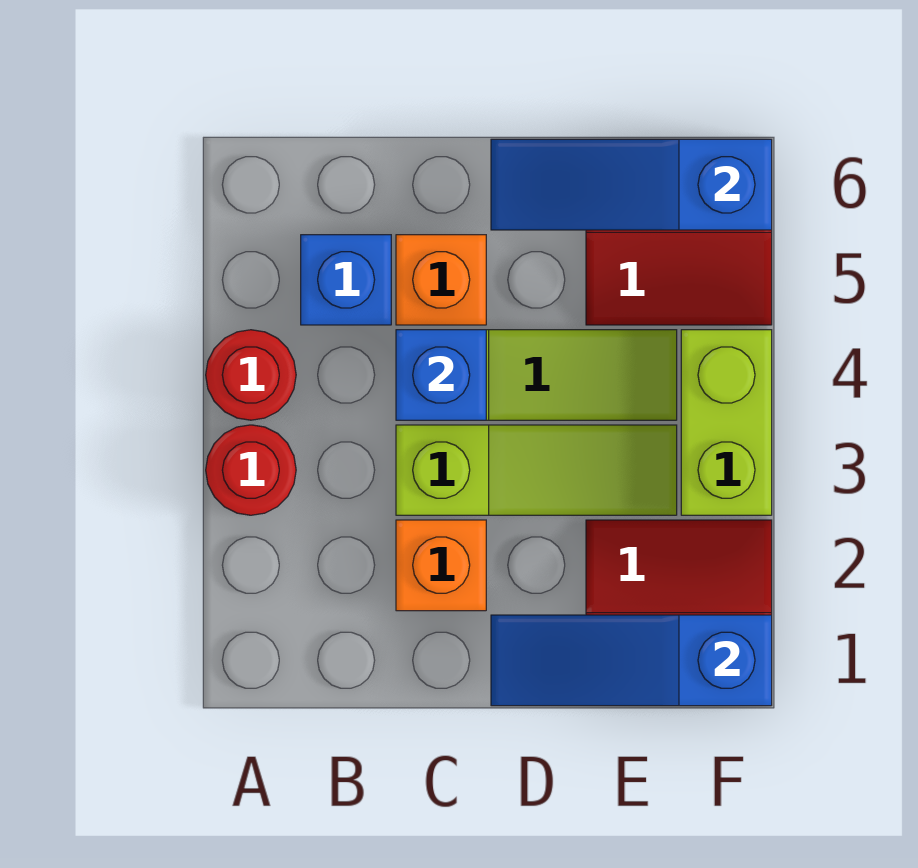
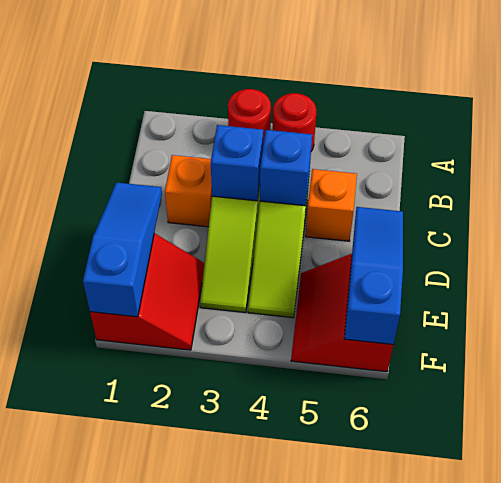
blue 1x1 brick [301,235,391,325] -> blue 1x1 brick moved to [211,125,263,201]
lime 1x2 brick [681,330,772,515] -> none

